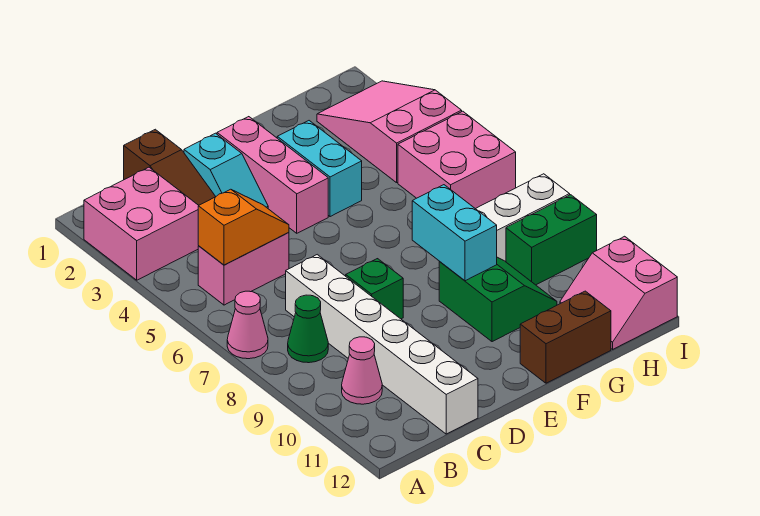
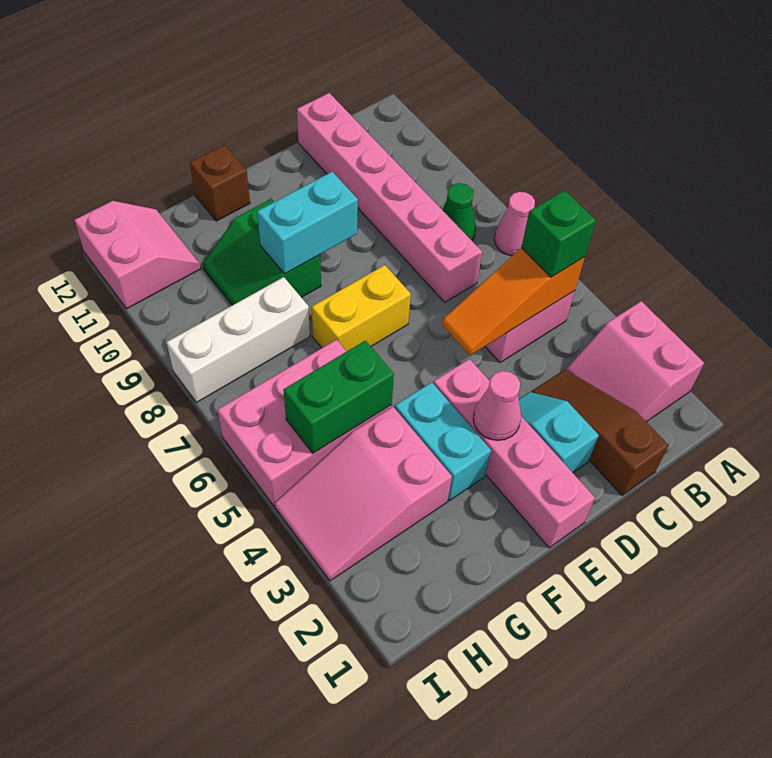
pink 2x2 brick [84,167,199,280] -> pink 2x2 slope [566,301,704,422]
orange 1x2 slope [198,189,289,265] -> orange 1x3 slope [442,248,585,355]
pink 1x1 cone [342,337,382,404] -> pink 1x1 cone moved to [473,371,521,440]
white 1x6 brick [286,255,478,434] -> pink 1x6 brick [297,93,482,302]
green 1x1 brick [346,259,403,319] -> green 1x1 brick moved to [521,190,596,277]
pink 1x3 brick [217,117,328,233] -> pink 1x4 brick [433,359,595,548]
none -> yellow 1x2 brick [312,265,411,351]
cyan 1x2 brick [412,185,497,281] -> cyan 1x2 brick turned to [257,172,358,274]
brown 1x2 brick [520,291,611,383] -> brown 1x1 brick [190,145,250,221]
pink 2x3 slope [317,81,462,183] -> pink 2x3 slope turned to [275,407,452,581]
pink 2x2 brick [398,111,516,209] -> pink 2x3 brick [217,340,392,506]
green 1x2 brick [506,195,597,285] -> green 1x2 brick moved to [283,341,394,453]

